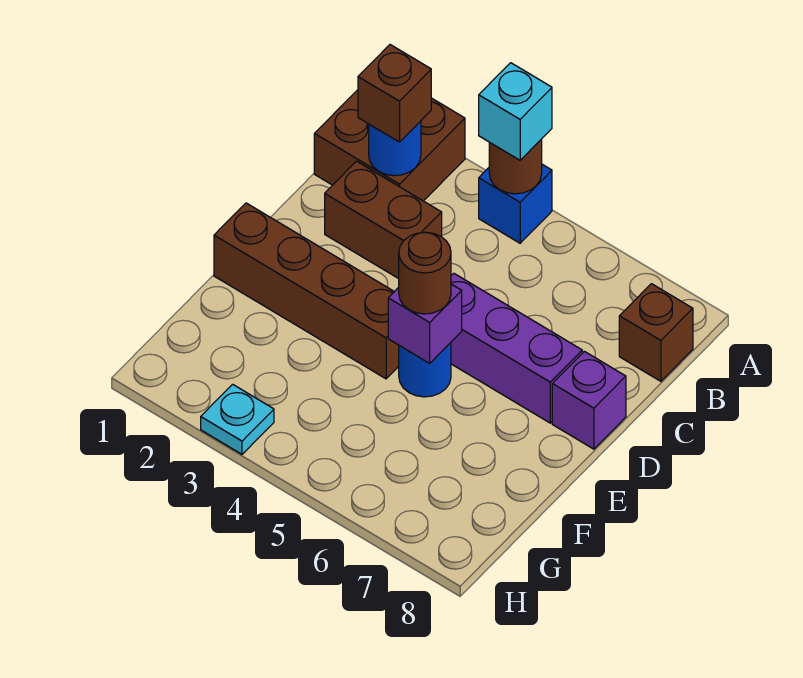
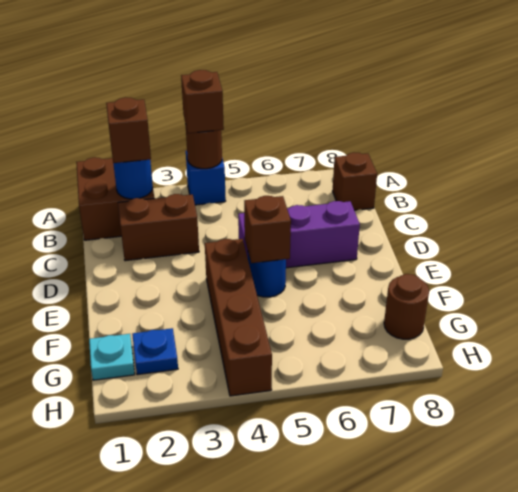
cyan 1x1 brick [479,63,552,160] -> brown 1x1 brick [181,70,224,133]
purple 1x1 brick [552,351,626,449] -> none
brown 1x4 brick [214,203,399,379] -> brown 1x4 brick turned to [205,239,272,396]
purple 1x1 brick [388,284,462,363] -> brown 1x1 brick [244,196,291,263]
brown 1x1 round brick [399,232,451,314] -> brown 1x1 round brick moved to [384,274,429,339]
none -> blue 1x1 plate [132,328,178,375]
cyan 1x1 plate [201,384,274,454] -> cyan 1x1 plate moved to [89,334,135,380]

